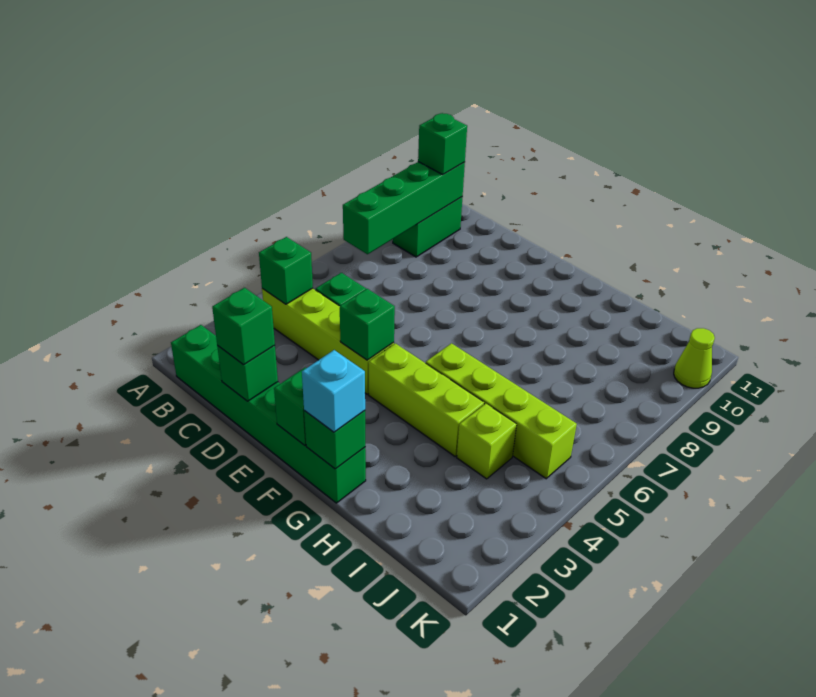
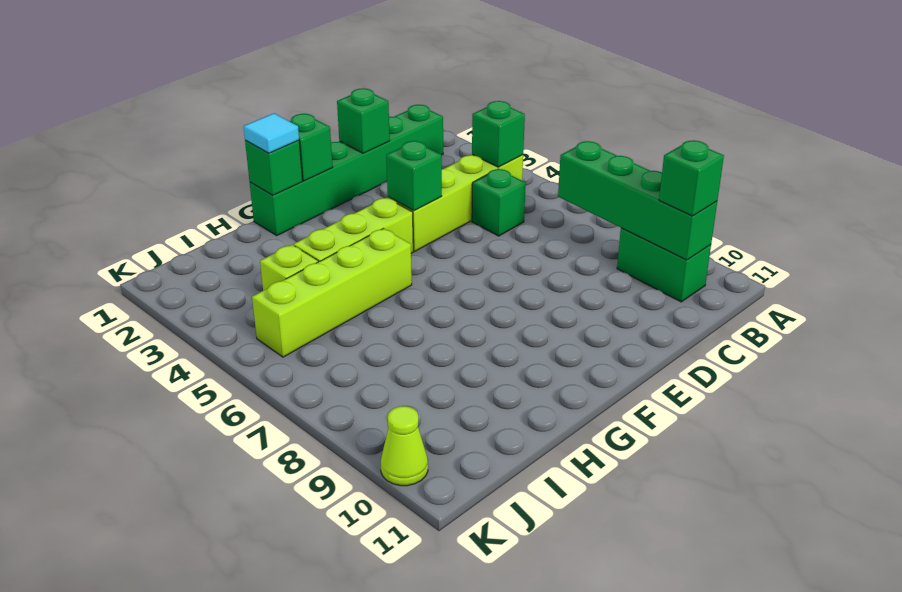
green 1x1 brick [212,288,275,365] -> none
cyan 1x1 brick [302,350,365,432] -> cyan 1x1 tile [244,113,299,153]

